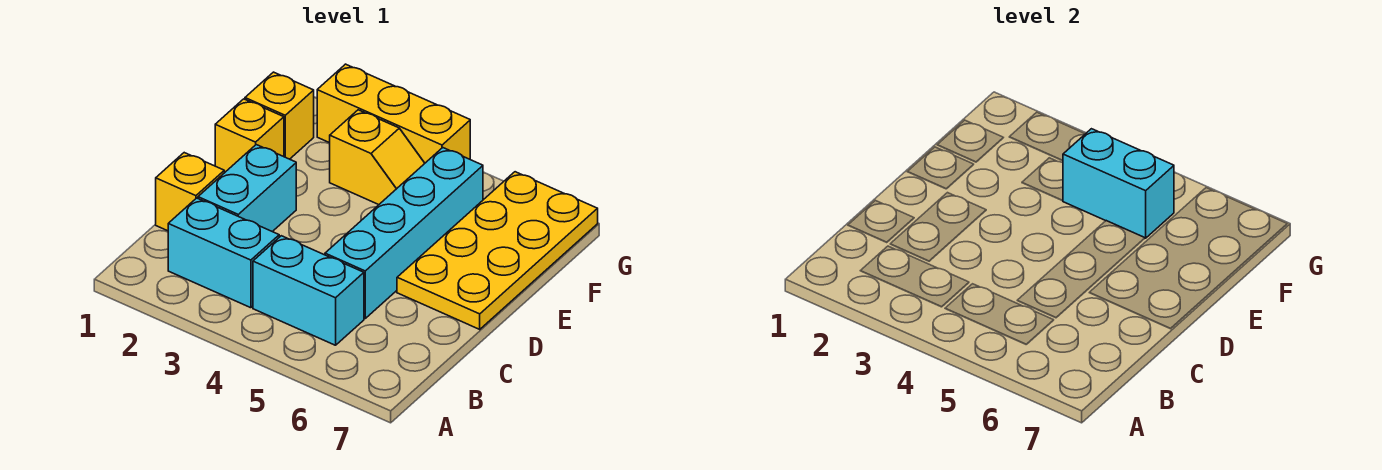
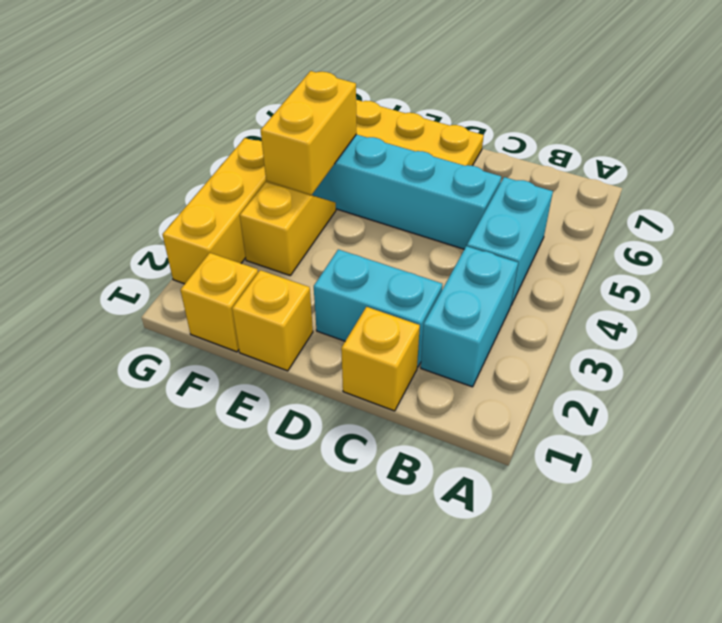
cyan 1x2 brick [1063,129,1174,238] -> yellow 1x2 brick [261,71,357,195]

